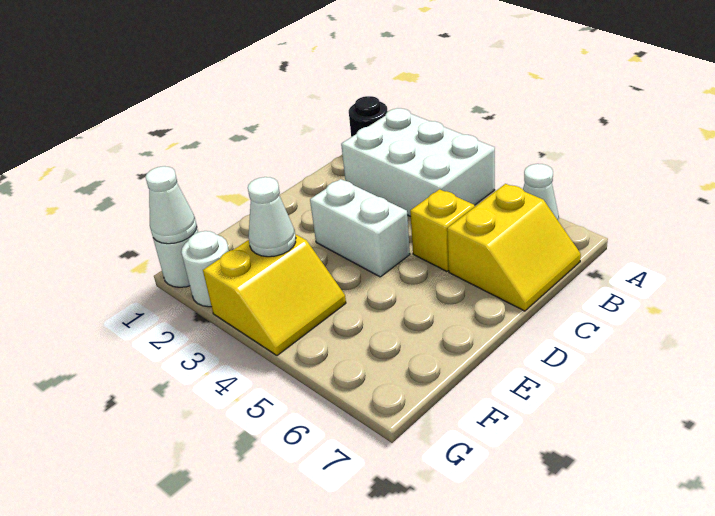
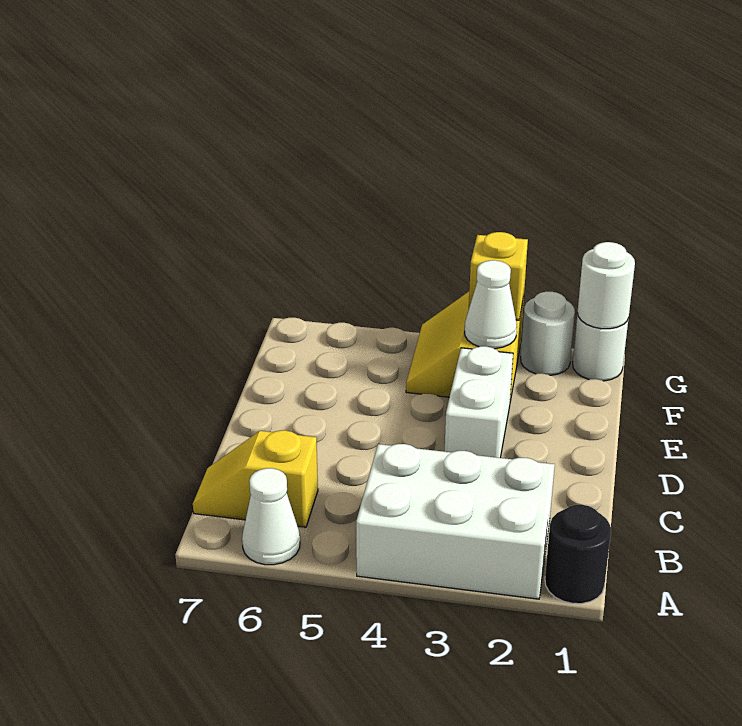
yellow 2x2 slope [447,184,581,311] -> yellow 1x2 slope [193,430,318,527]
yellow 1x1 brick [410,189,475,271] -> yellow 1x1 brick moved to [469,232,528,320]
white 1x2 brick [310,179,410,277] -> white 1x2 brick turned to [445,346,513,458]
white 1x1 cone [146,166,197,244] -> white 1x1 round brick [578,242,635,329]

